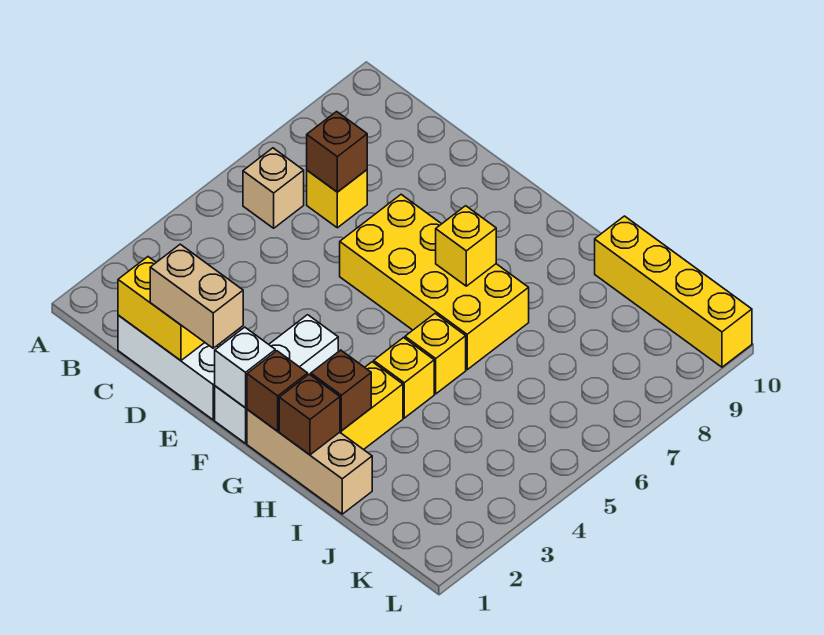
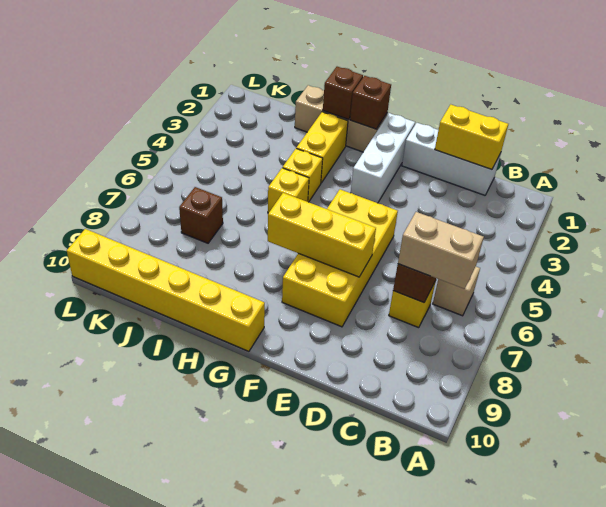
tan 1x2 brick [150,244,243,348] -> tan 1x2 brick moved to [398,212,484,289]
yellow 2x4 brick [340,195,529,370] -> yellow 2x4 brick turned to [282,189,398,327]
white 1x1 brick [215,327,275,408] -> none
yellow 1x1 brick [436,206,496,286] -> yellow 1x3 brick [268,193,376,277]
brown 1x1 brick [311,350,371,431] -> brown 1x1 brick moved to [179,187,223,243]
yellow 1x4 brick [595,216,752,367] -> yellow 1x6 brick [67,229,265,351]

